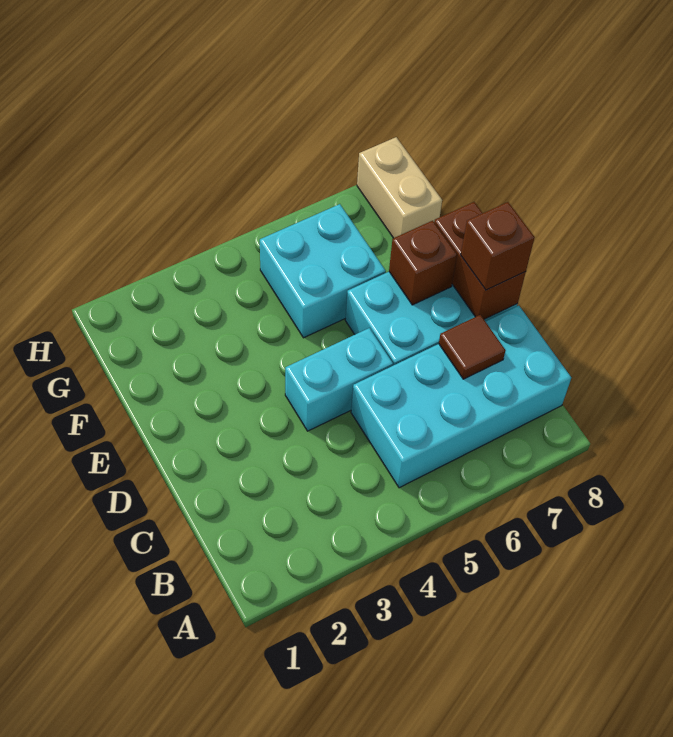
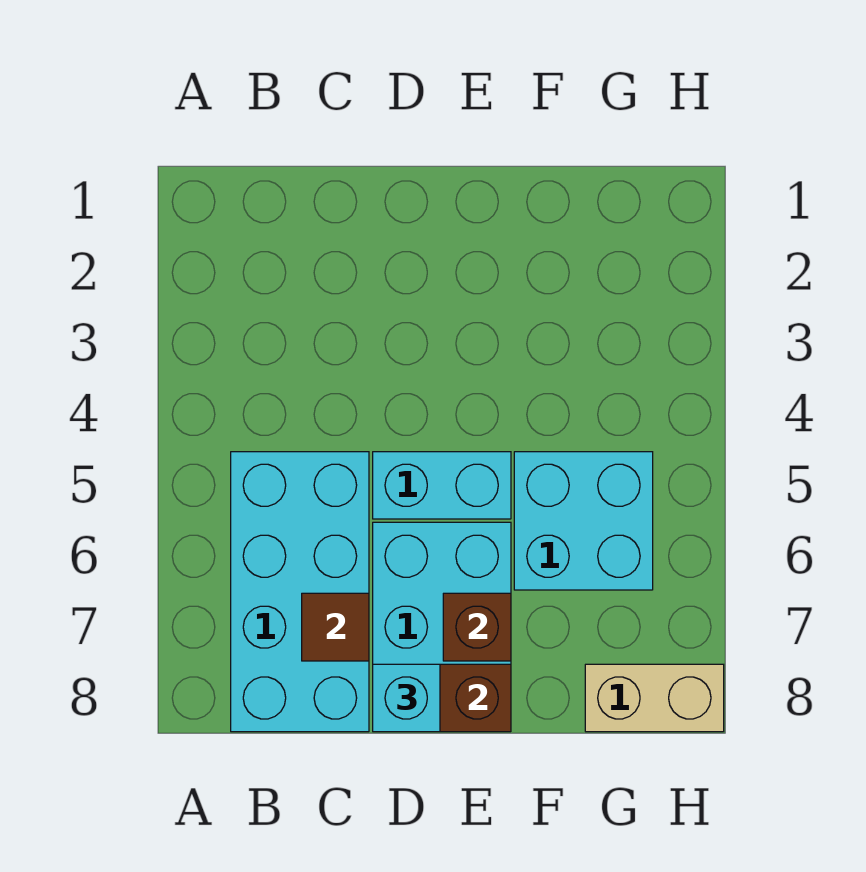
cyan 1x2 brick [285,328,393,431] -> cyan 1x2 brick turned to [373,452,511,519]
brown 1x1 brick [461,202,535,290] -> cyan 1x1 brick [373,664,440,732]

